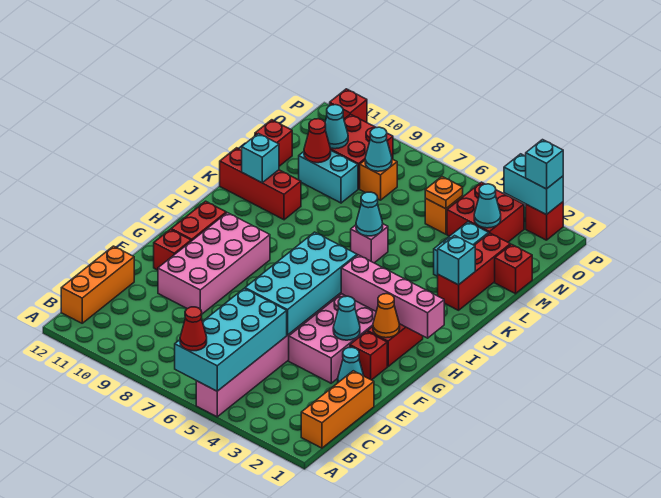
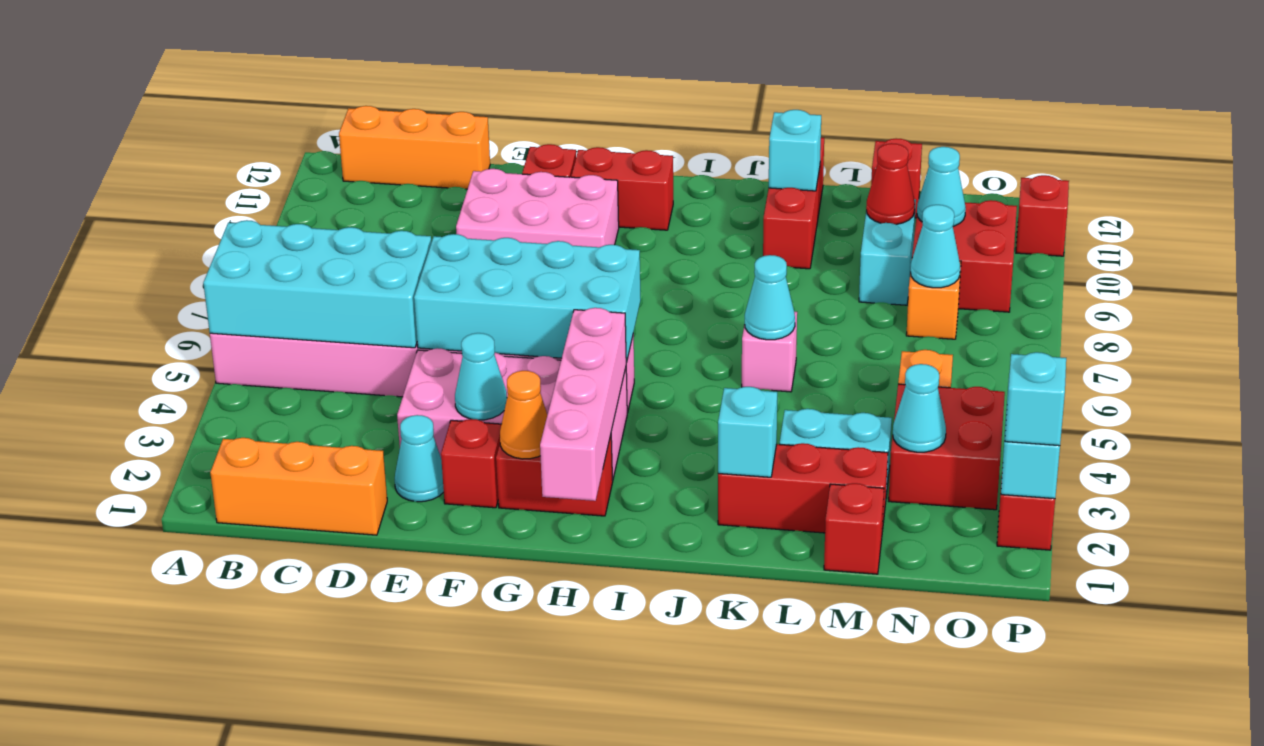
red 1x1 cone [180,307,207,351] -> none
pink 2x4 brick [158,213,270,314] -> pink 2x3 brick [456,169,619,247]
orange 1x1 plate [425,177,463,209] -> none

